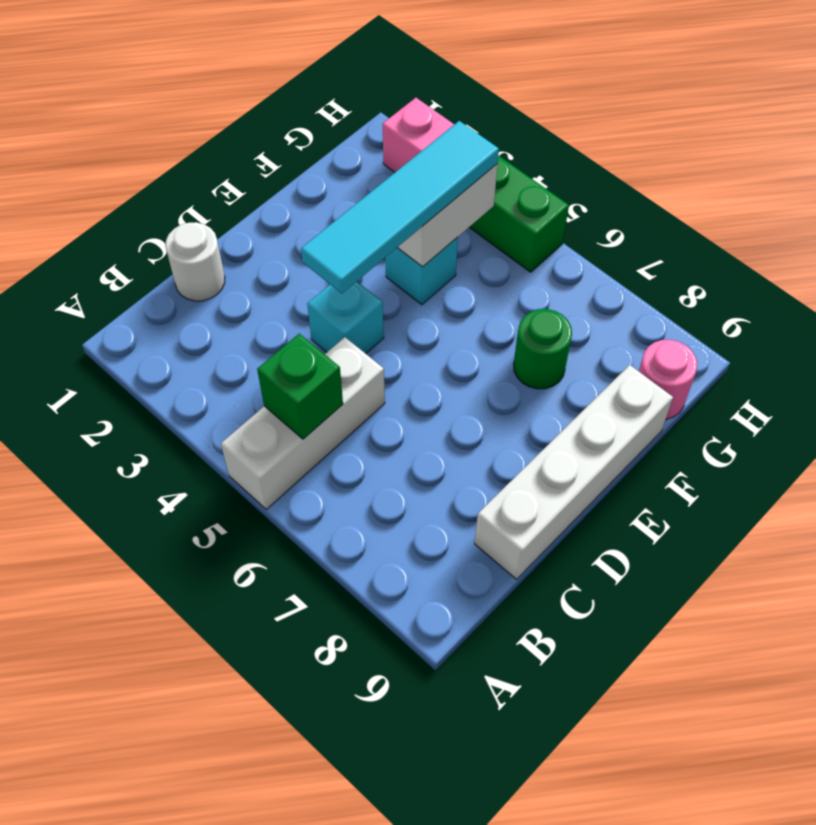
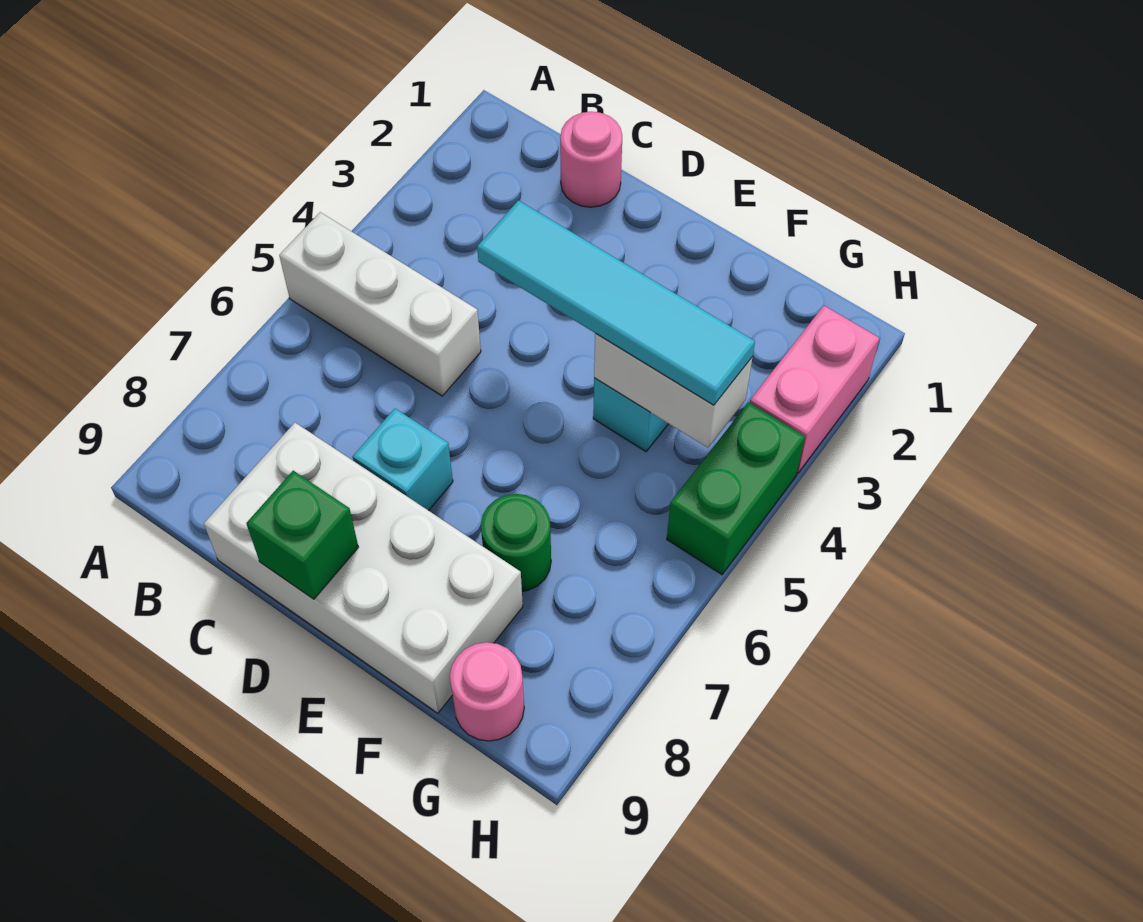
green 1x1 brick [257,334,343,439] -> green 1x1 brick moved to [246,471,358,599]
white 1x1 round brick [165,222,225,301] -> pink 1x1 round brick [560,112,622,207]
white 1x4 brick [475,365,673,579] -> white 2x4 brick [204,423,523,713]
cyan 1x1 brick [307,282,384,354] -> cyan 1x1 brick moved to [353,409,453,511]

